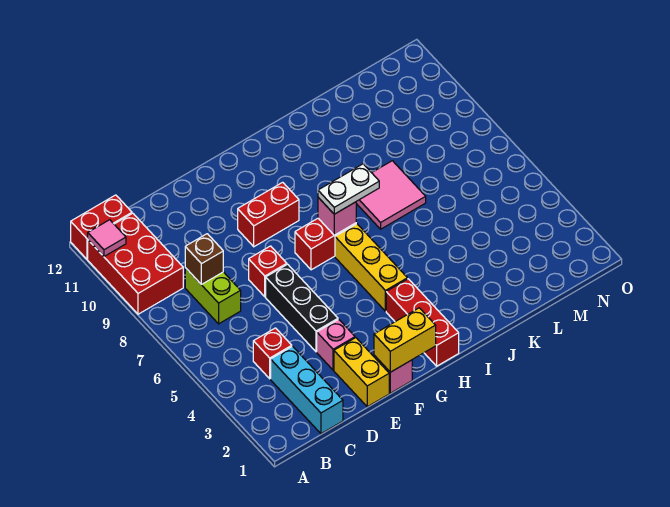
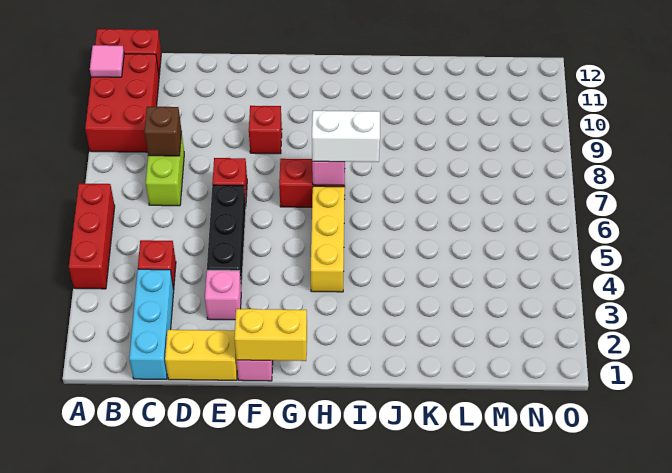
yellow 1x2 brick [334,338,389,407] -> yellow 1x2 brick turned to [165,330,237,380]
red 1x2 brick [238,182,299,247] -> red 1x1 brick [249,106,282,154]
red 1x3 brick [386,279,459,366] -> red 1x3 brick moved to [69,183,115,289]
white 1x2 plate [318,164,379,214] -> white 1x2 brick [312,111,380,162]
pink 2x2 tile [356,161,426,229] -> none

